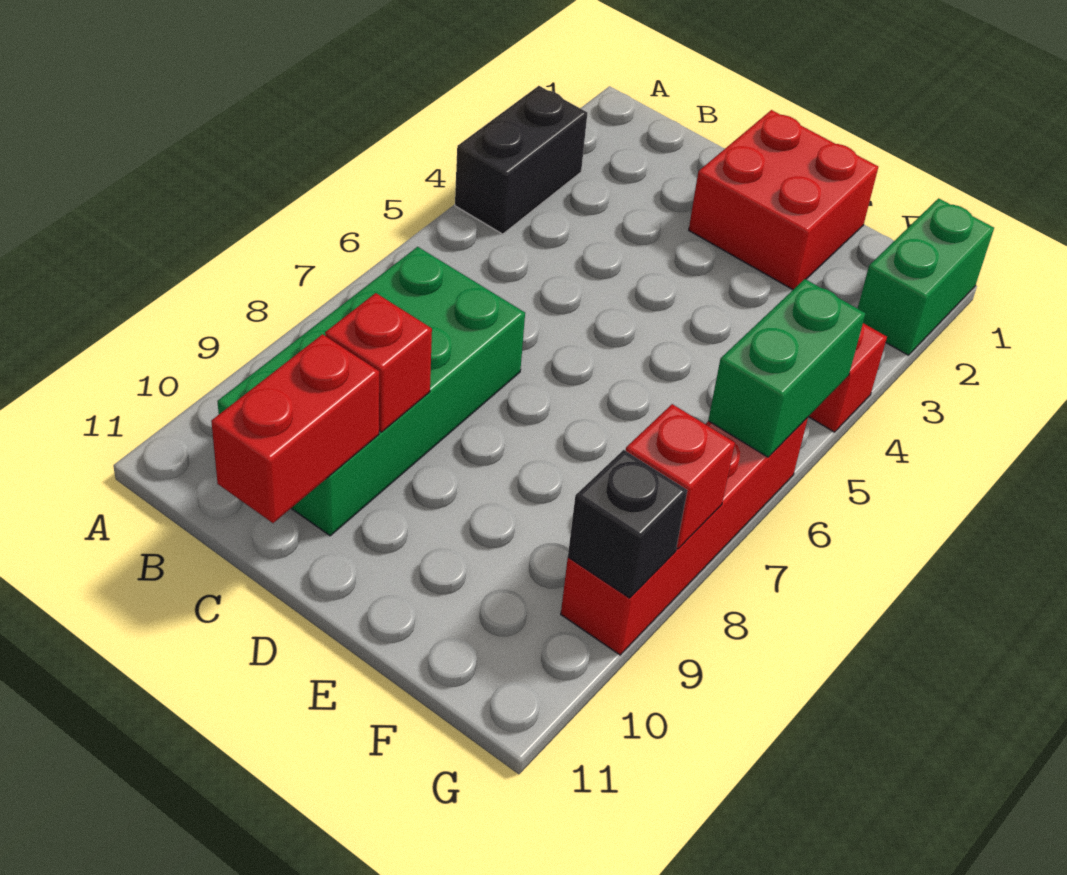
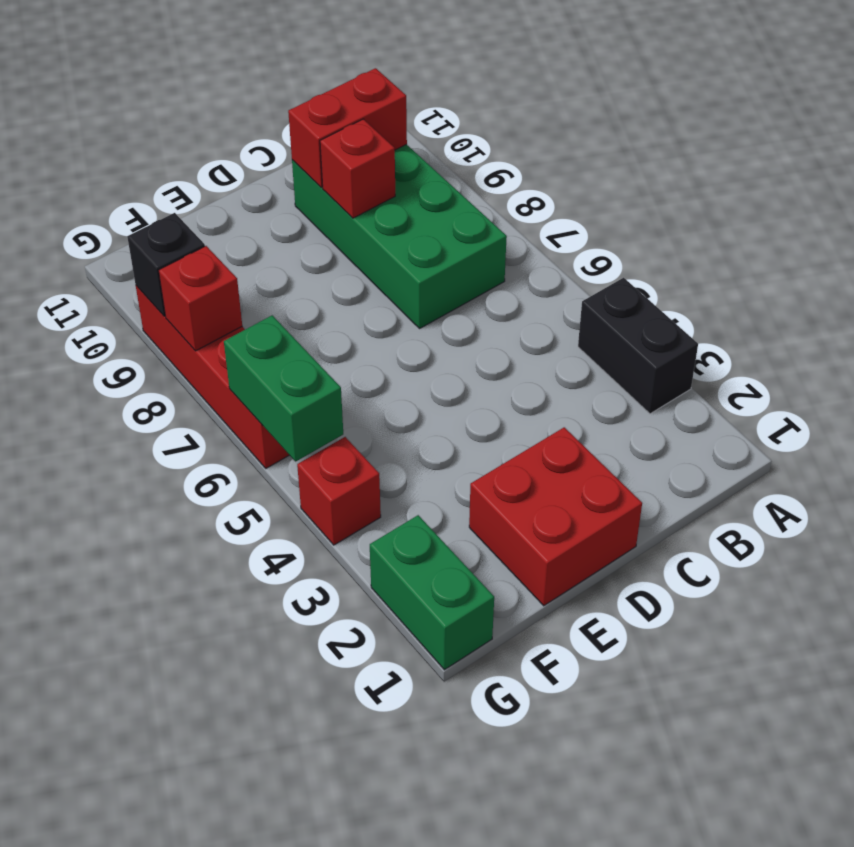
red 1x2 brick [211,334,379,523] -> red 1x2 brick turned to [288,68,407,187]

